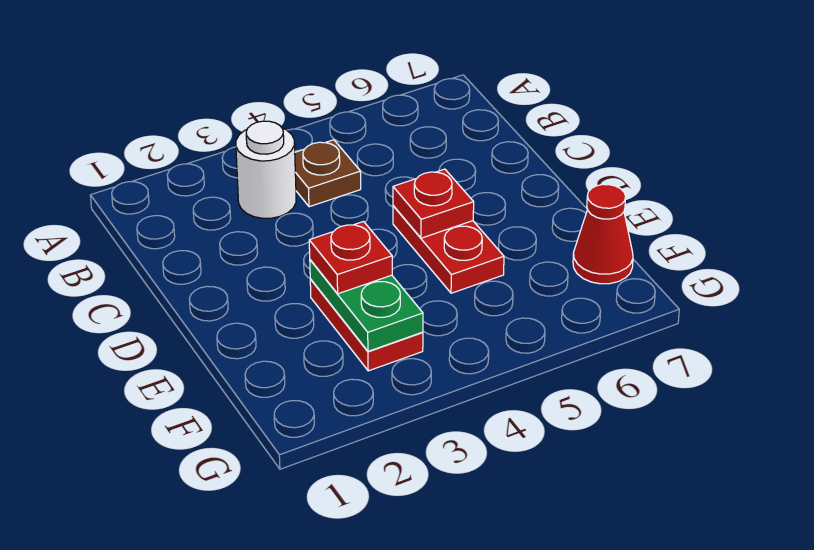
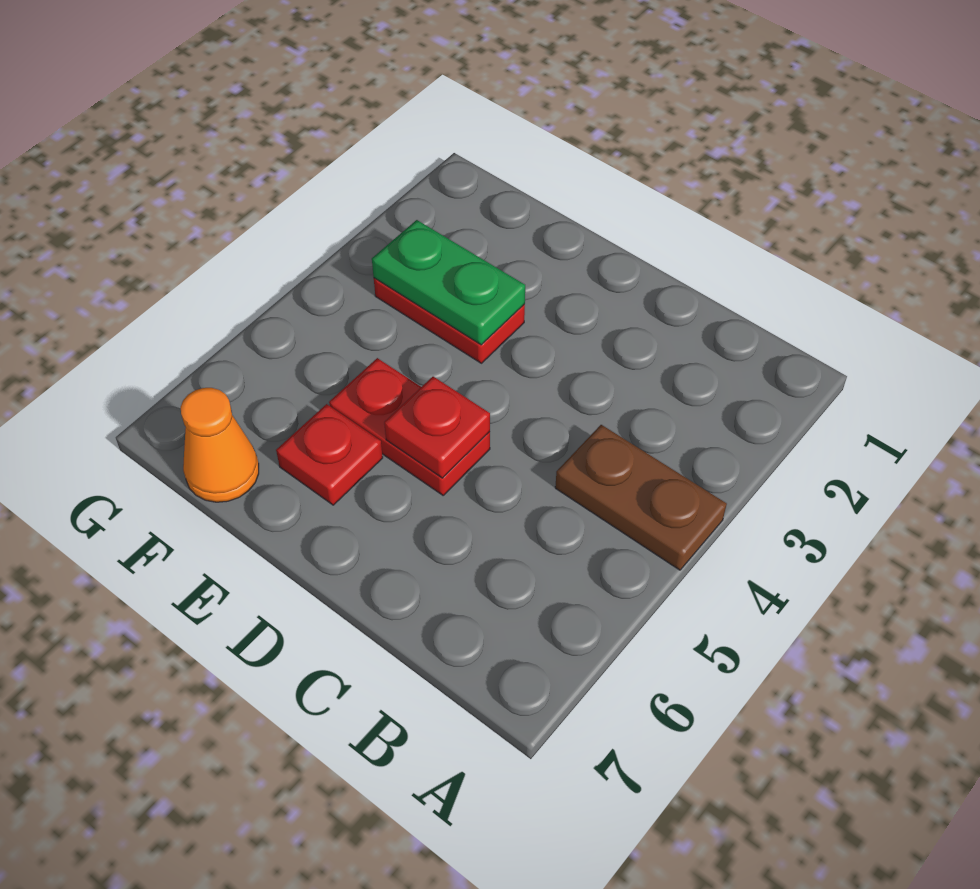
white 1x1 round brick [236,121,296,218] -> none
brown 1x1 plate [295,140,361,207] -> brown 1x2 plate [555,425,727,570]
red 1x1 plate [309,222,392,294] -> red 1x1 plate moved to [276,404,383,505]
red 1x1 cone [573,184,633,284] -> orange 1x1 cone [181,388,259,502]

